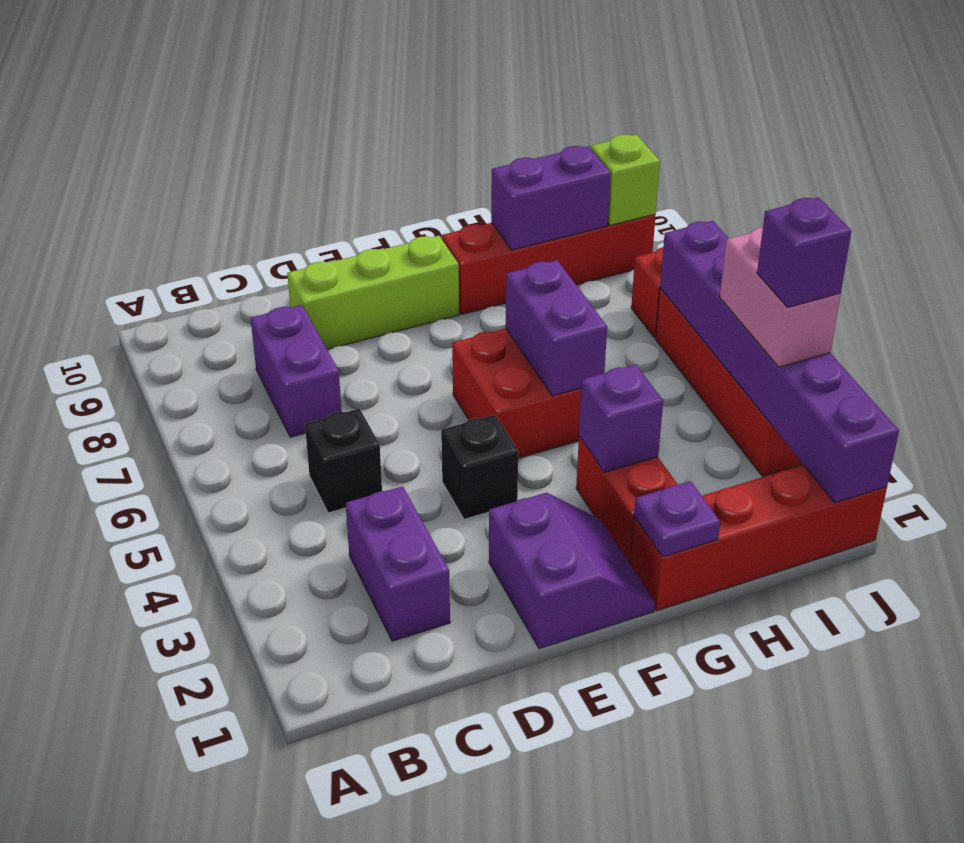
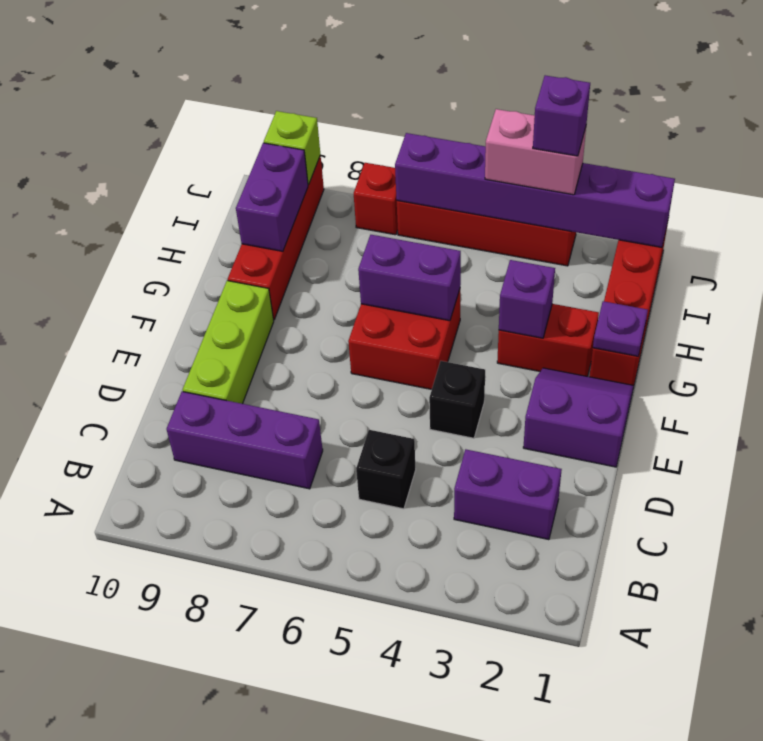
purple 1x2 brick [251,305,342,437] -> purple 1x3 brick [167,392,323,489]

